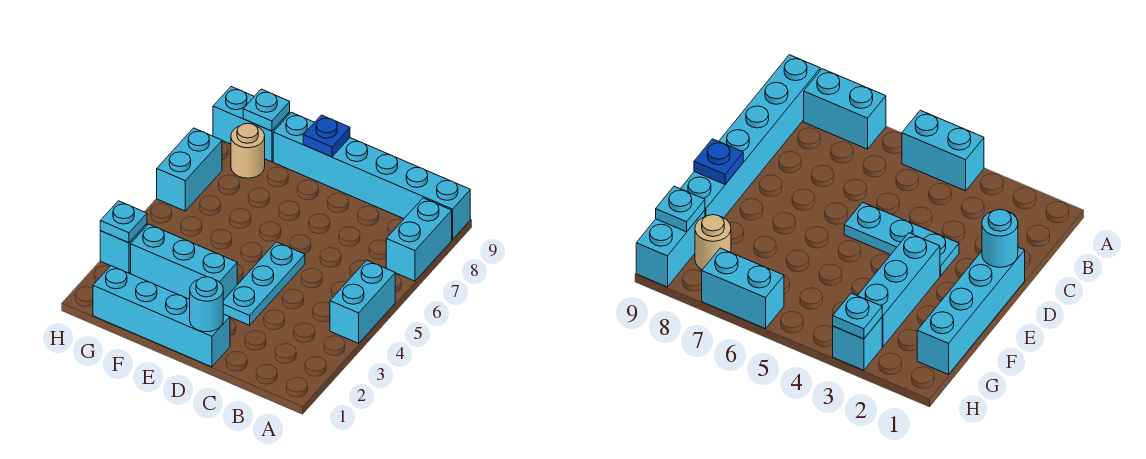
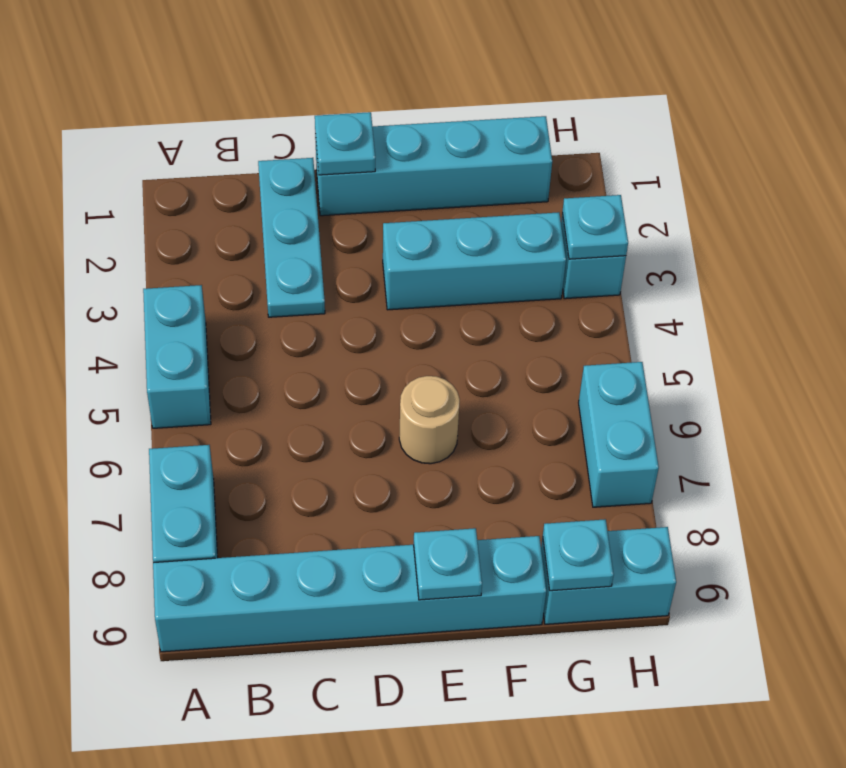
cyan 1x1 round brick [190,277,223,332] -> cyan 1x1 plate [315,112,375,175]
cyan 1x3 plate [223,242,305,325] -> cyan 1x3 plate moved to [258,158,325,317]
blue 1x1 plate [303,115,350,157] -> cyan 1x1 plate [414,528,482,600]
tan 1x1 round brick [231,123,265,178] -> tan 1x1 round brick moved to [399,376,460,464]

